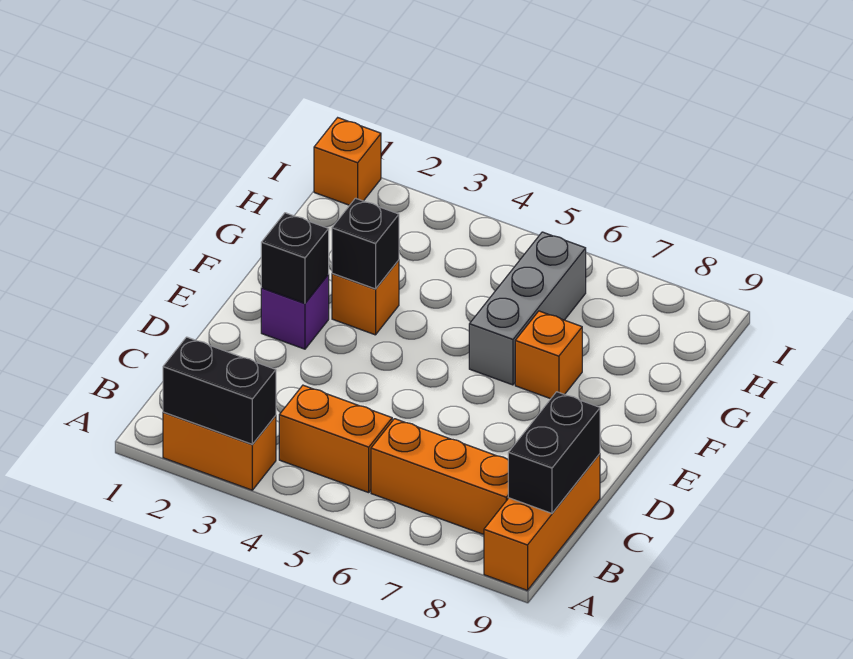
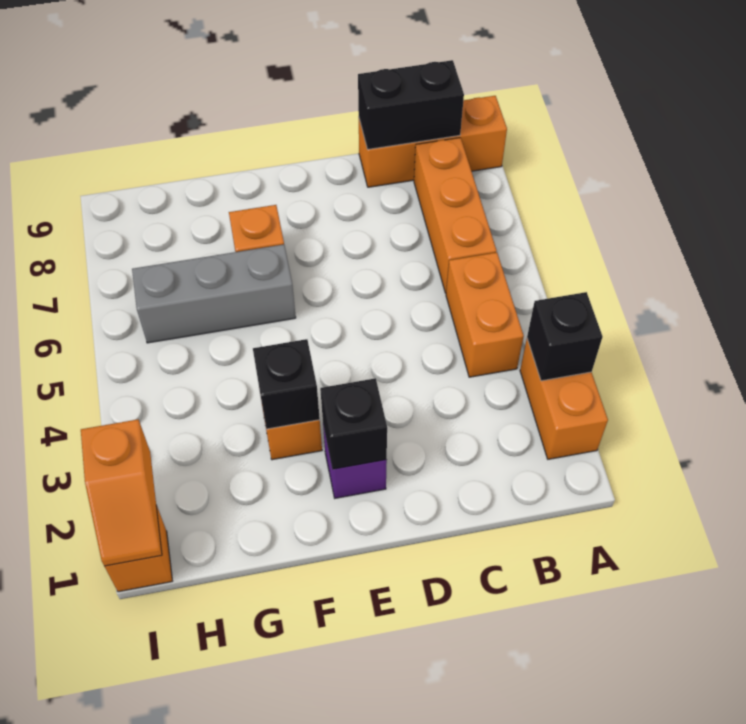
black 1x2 brick [163,337,276,444] -> black 1x1 brick [527,292,603,381]
none -> orange 1x2 slope [81,419,162,566]

